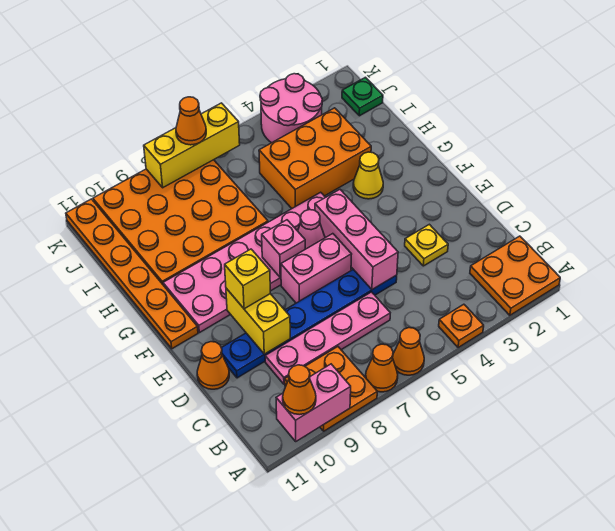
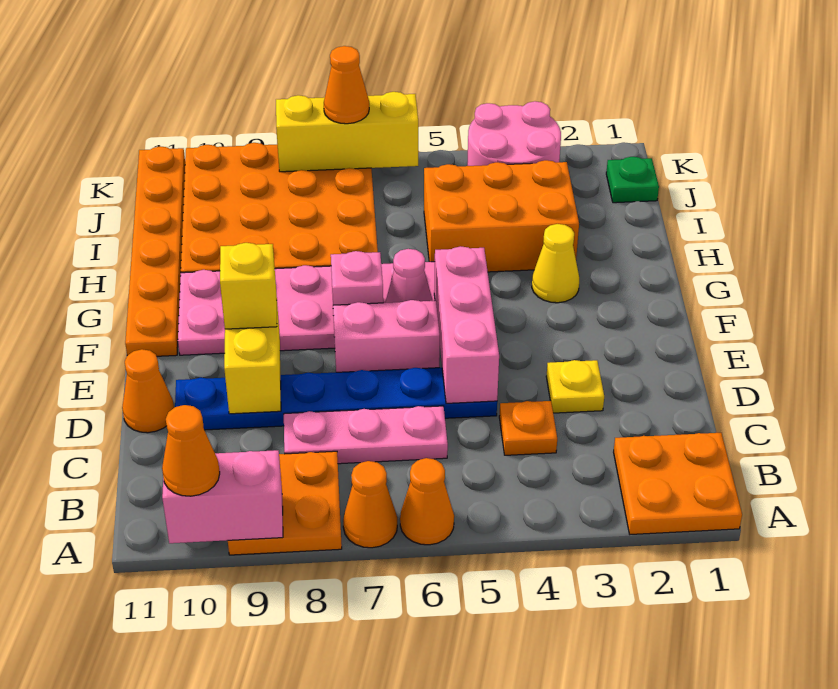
orange 1x1 plate [439,304,484,348] -> orange 1x1 plate moved to [499,401,557,455]
pink 1x4 plate [265,292,390,384] -> pink 1x3 plate [284,406,448,464]

